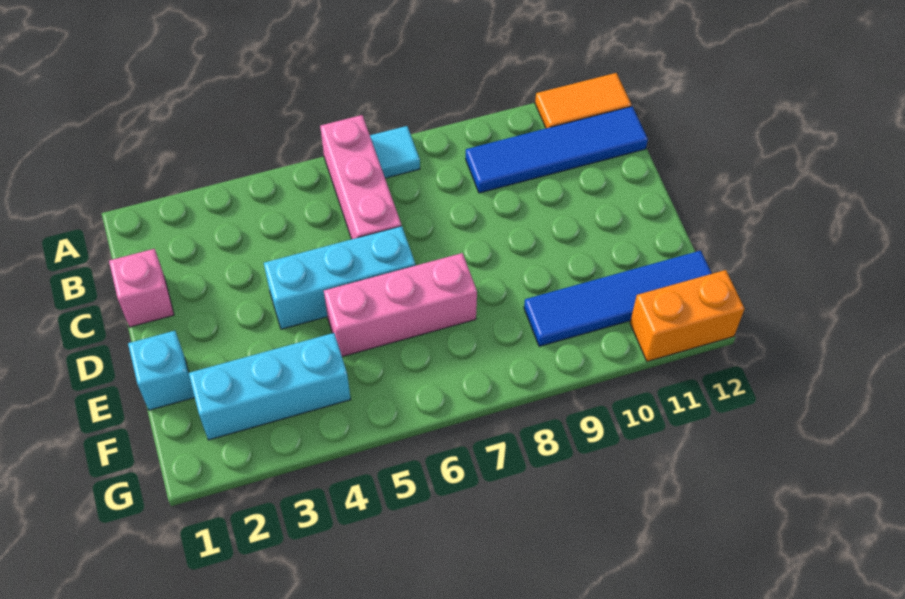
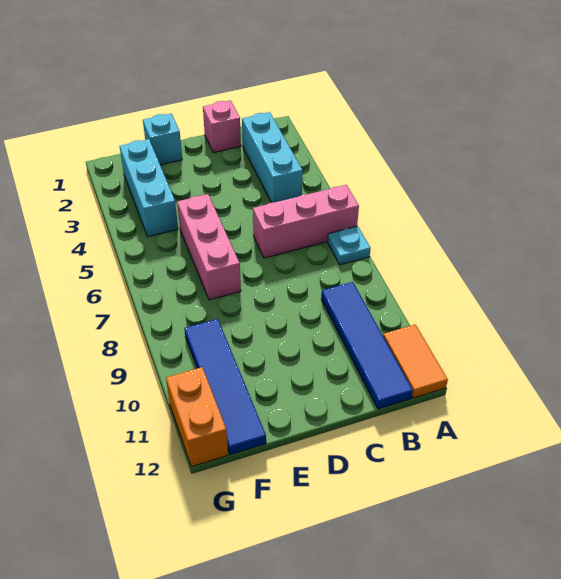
cyan 1x1 tile [370,126,420,178] -> cyan 1x1 plate [328,226,371,265]
cyan 1x3 brick [264,226,415,329] -> cyan 1x3 brick moved to [242,112,303,203]

